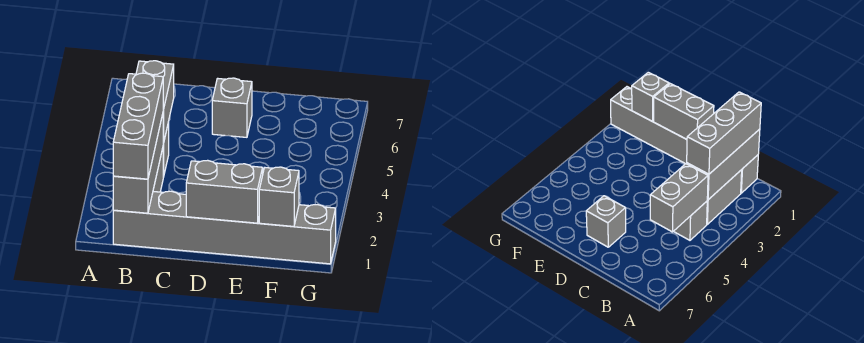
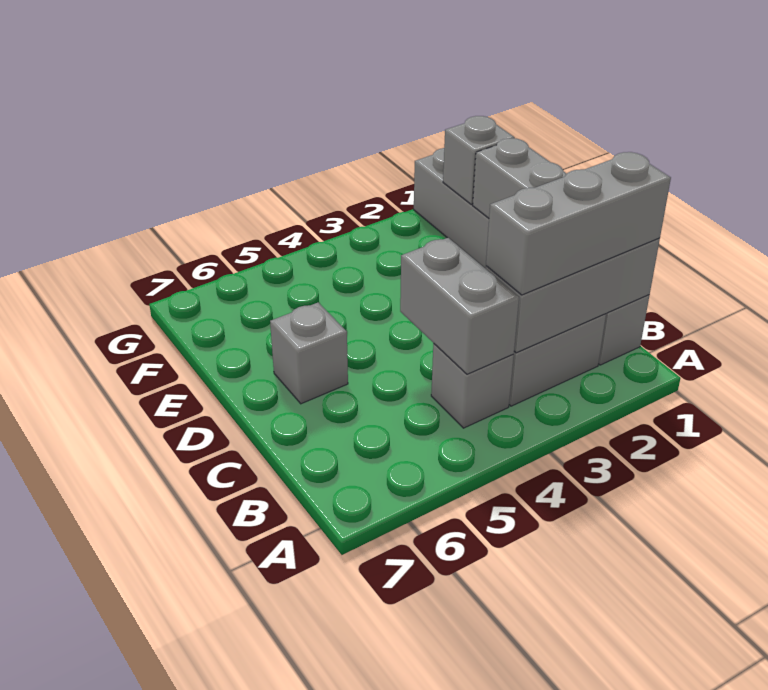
grey 1x2 brick [136,61,174,143] -> grey 1x2 brick turned to [400,238,519,374]

